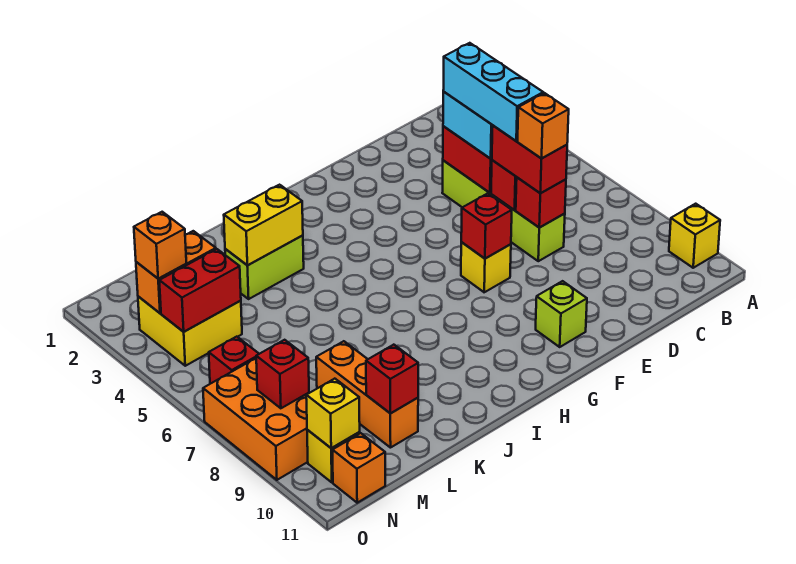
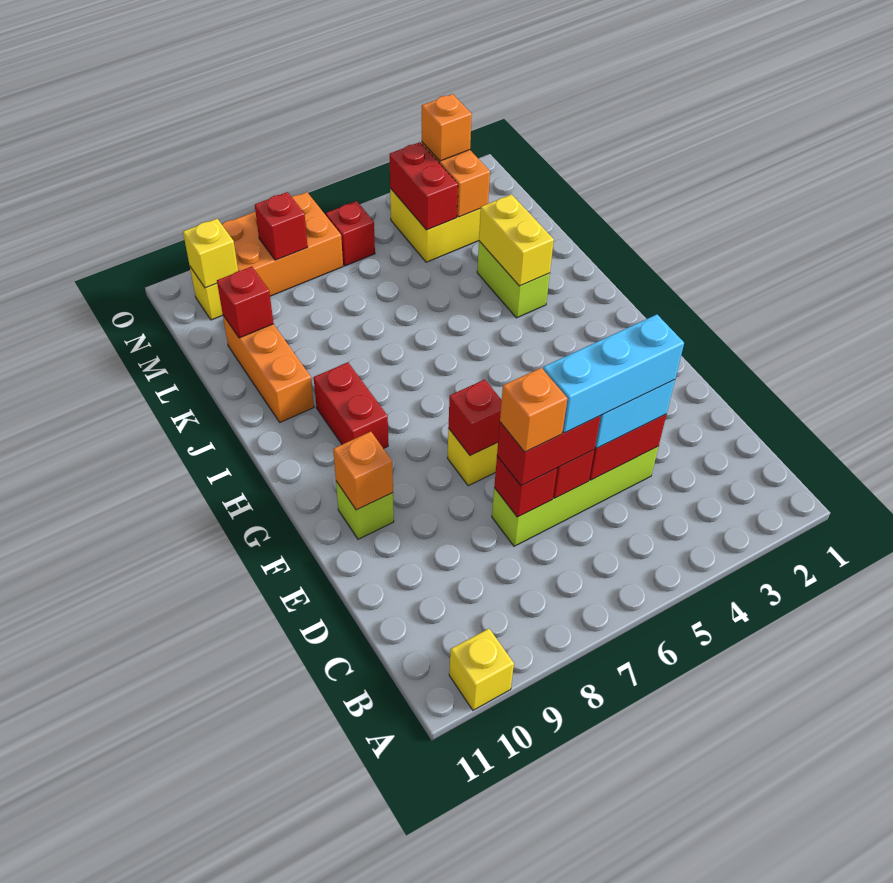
none -> red 1x2 brick [314,362,388,449]
orange 1x3 brick [316,341,418,448] -> orange 1x3 brick turned to [223,315,314,422]
orange 1x1 brick [332,433,385,503] -> orange 1x1 brick moved to [333,432,393,510]

